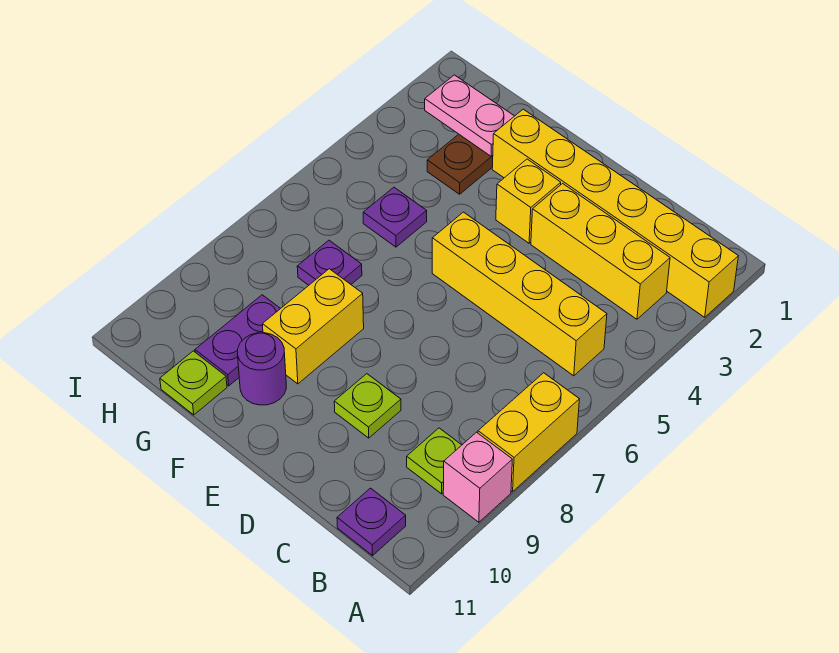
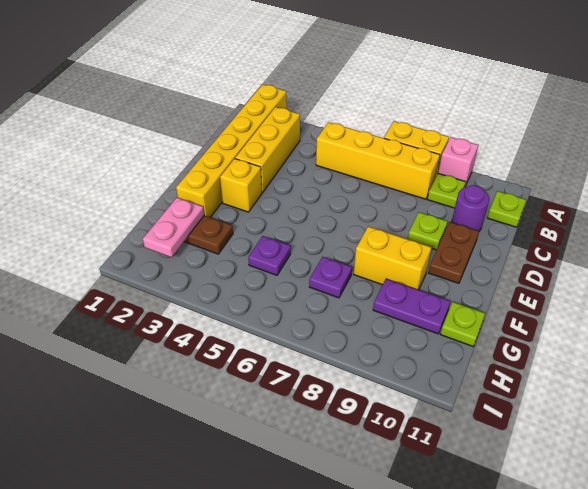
yellow 1x4 brick [432,212,607,376] -> yellow 1x4 brick turned to [316,122,440,199]
purple 1x1 plate [337,488,406,556] -> lime 1x1 plate [487,191,526,227]
none -> brown 1x2 plate [428,222,479,283]
purple 1x1 round brick [238,333,286,405] -> purple 1x1 round brick moved to [452,185,489,231]

